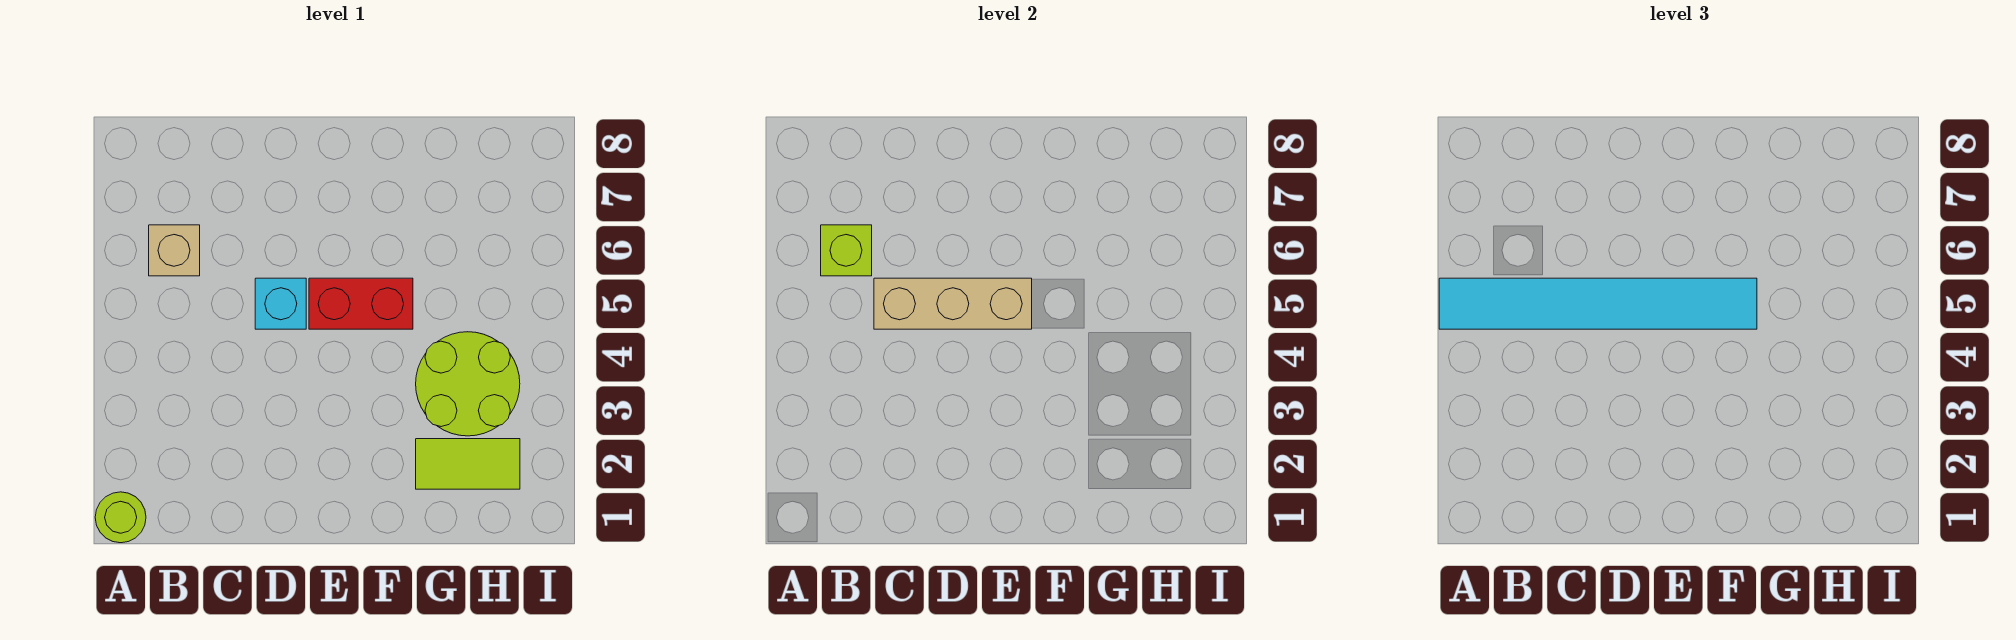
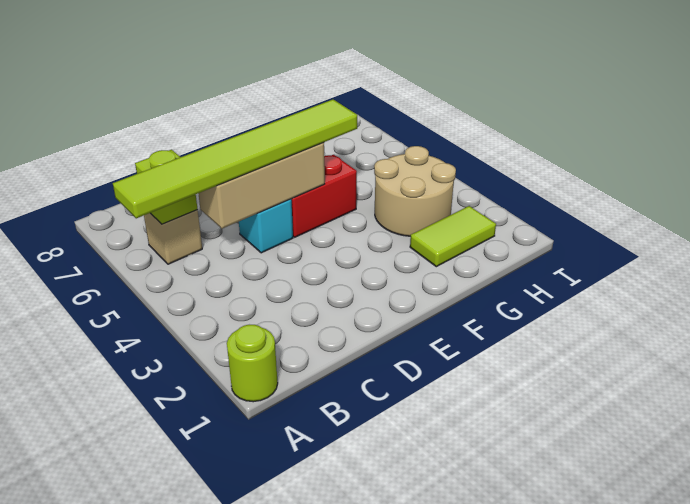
cyan 1x6 tile [1439,278,1757,329] -> lime 1x6 tile [113,99,357,218]
lime 2x2 round brick [416,332,520,436] -> tan 2x2 round brick [374,146,456,236]

